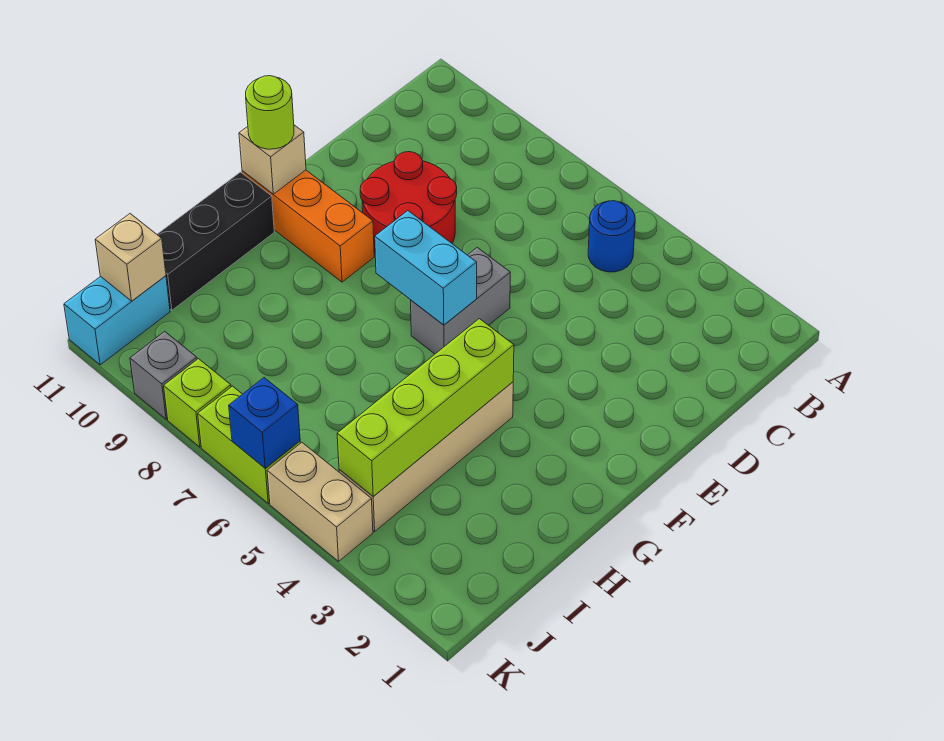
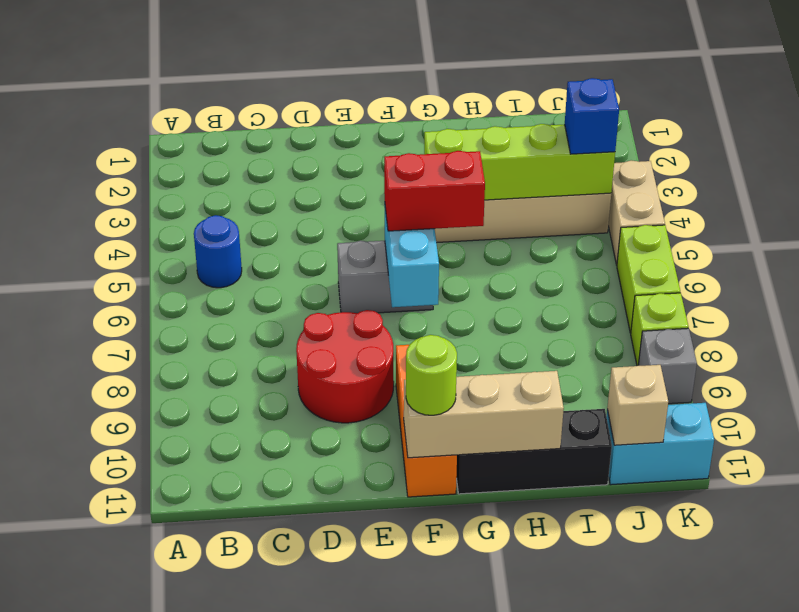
none -> red 1x2 brick [384,151,485,231]
tan 1x1 brick [239,125,306,194] -> tan 1x3 brick [404,371,564,458]
blue 1x1 brick [229,378,300,468] -> blue 1x1 brick moved to [565,78,619,154]

